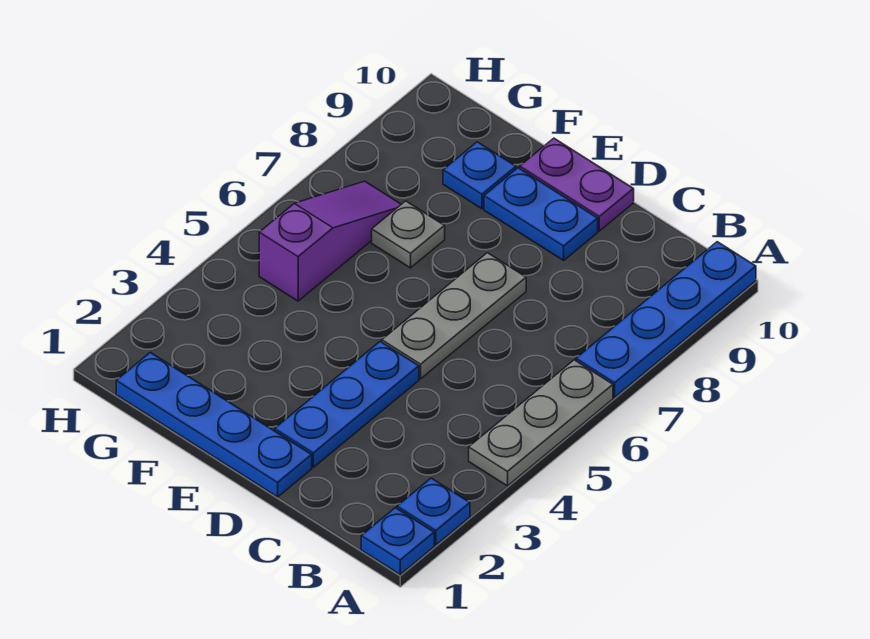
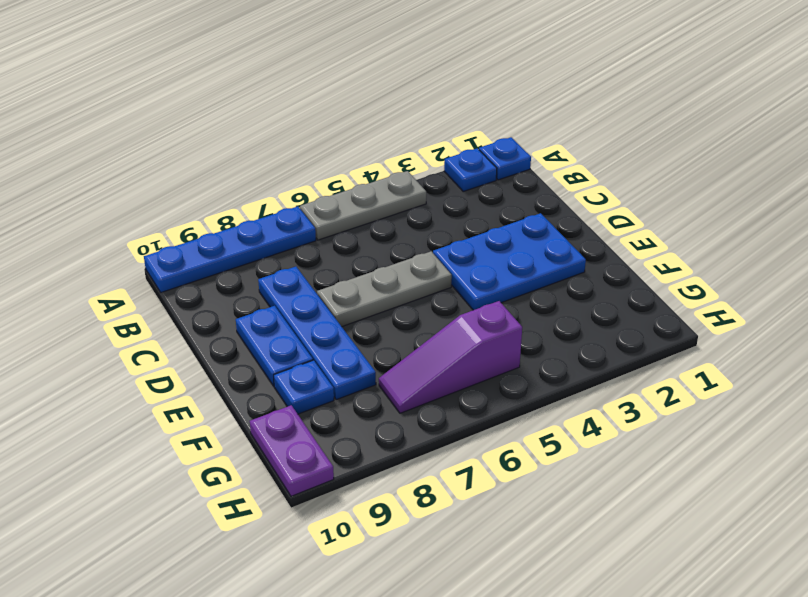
blue 1x4 plate [116,352,312,497] -> blue 1x4 plate moved to [258,267,376,400]
blue 1x3 plate [275,341,419,467] -> blue 2x3 plate [433,213,586,310]
purple 1x2 plate [520,138,634,231] -> purple 1x2 plate moved to [250,405,334,496]
grey 1x1 plate [372,201,445,268] -> none

